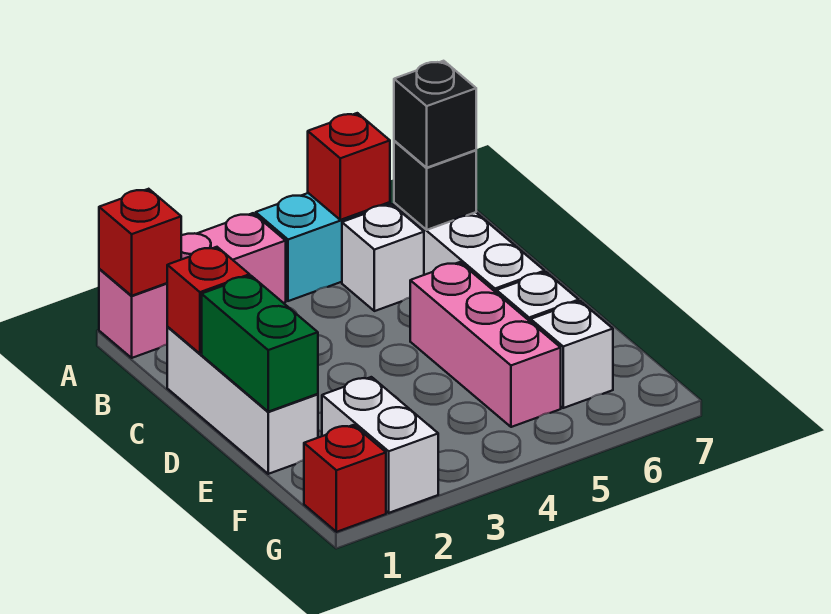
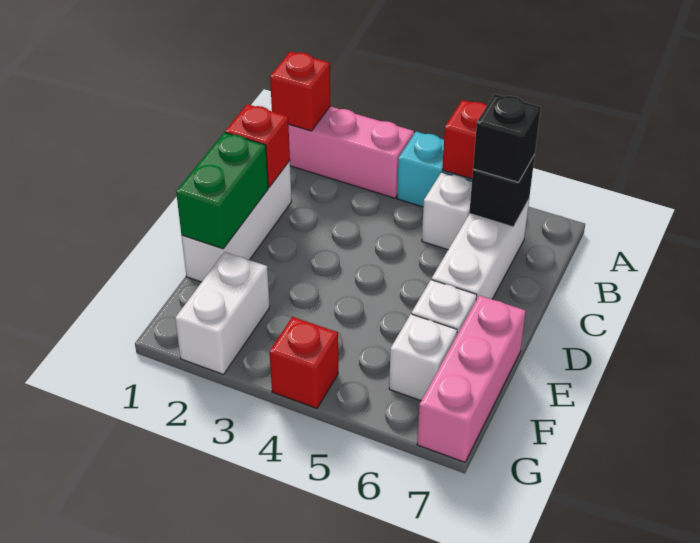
pink 1x3 brick [410,262,561,427] -> pink 1x3 brick moved to [417,295,526,462]
red 1x1 brick [304,425,386,532] -> red 1x1 brick moved to [270,317,338,408]

